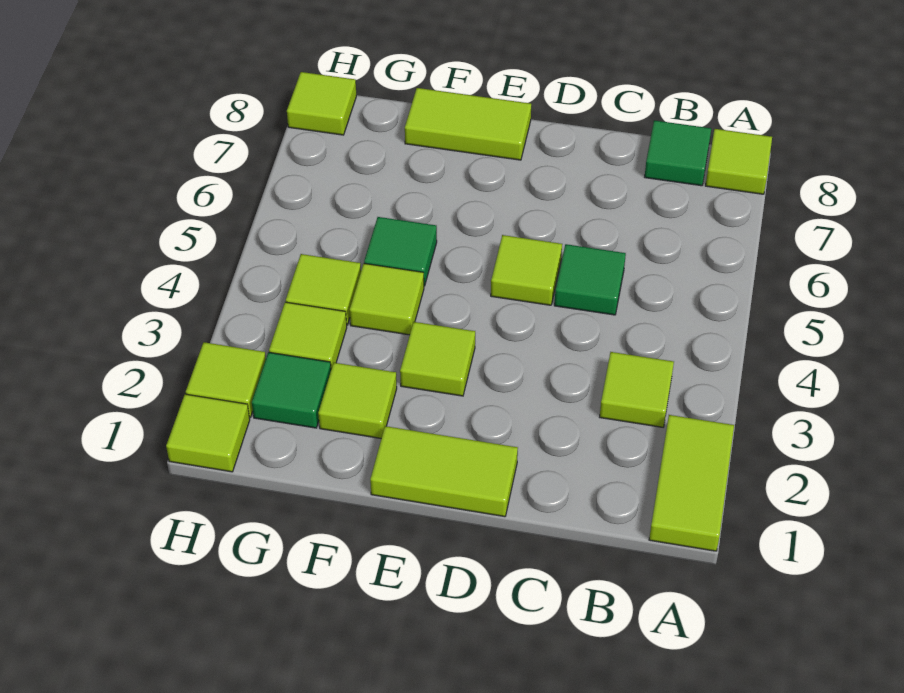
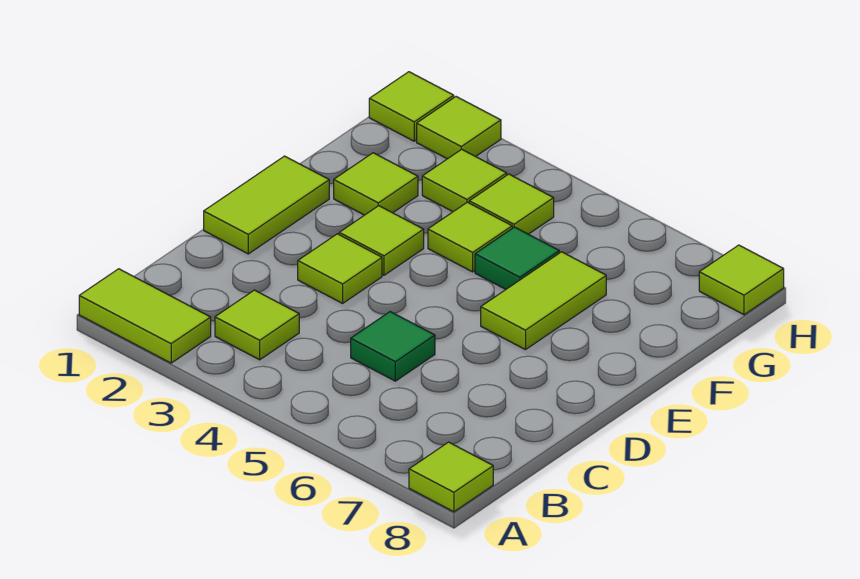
green 1x1 tile [645,120,711,186] -> none
lime 1x1 tile [491,235,562,305] -> lime 1x1 tile moved to [298,234,382,303]
lime 1x2 tile [405,88,531,160] -> lime 1x2 tile moved to [481,252,606,350]
green 1x1 tile [252,352,331,428] -> none

